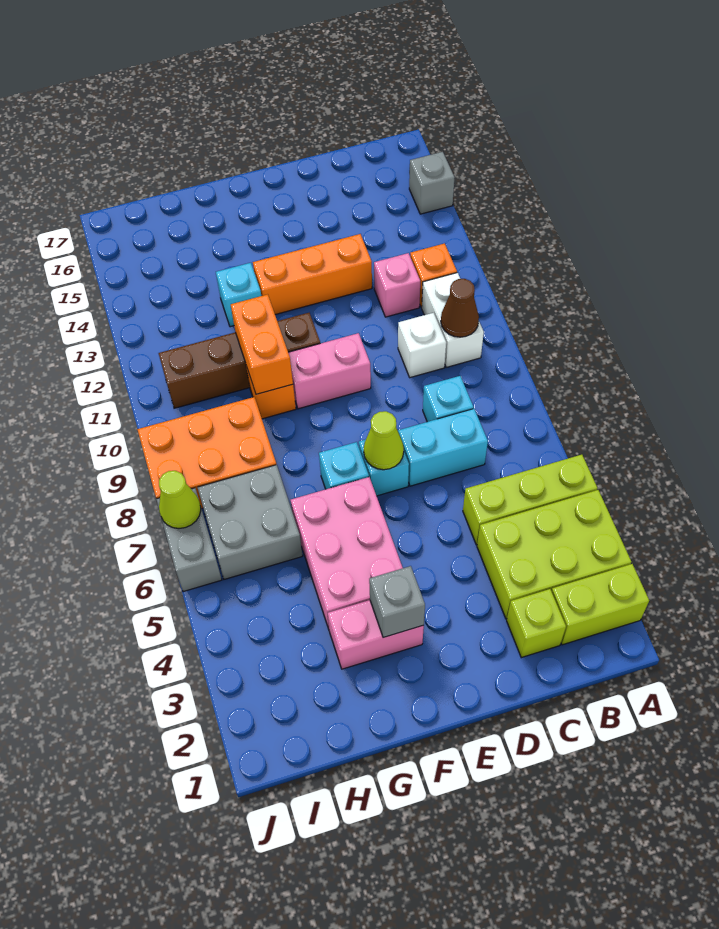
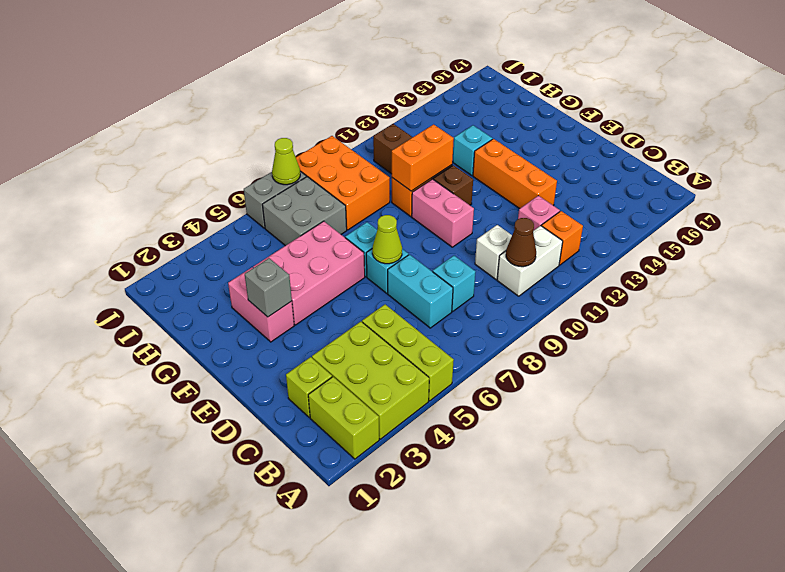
grey 1x1 brick [409,152,455,214] -> none

